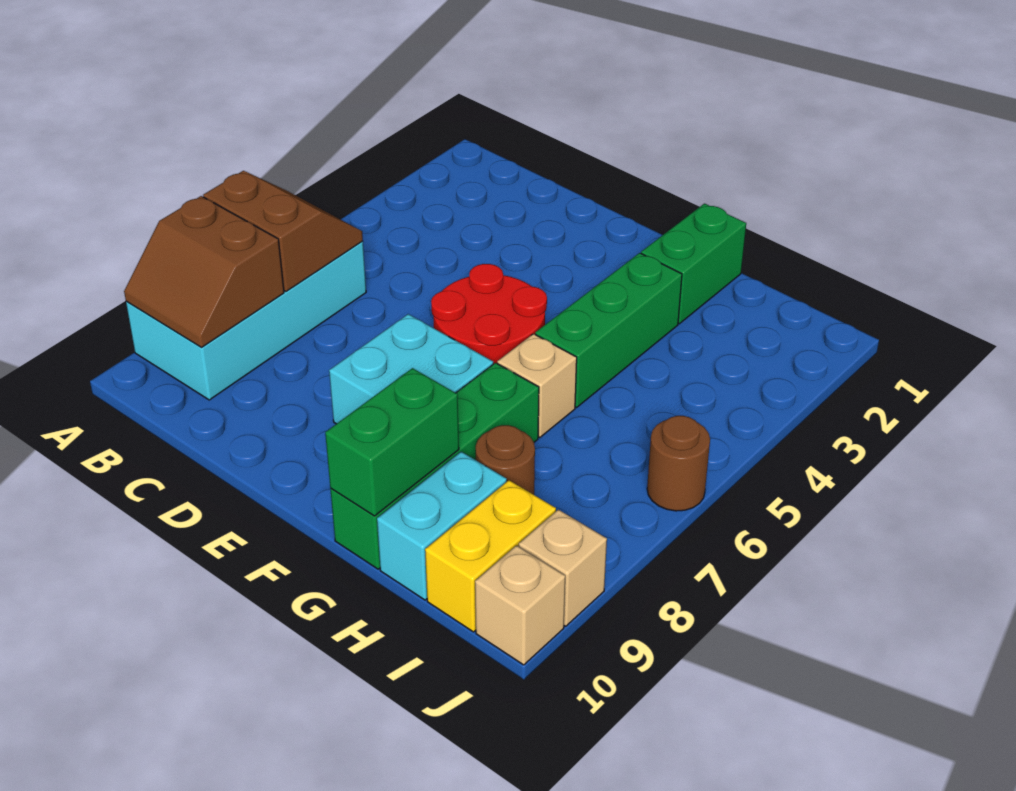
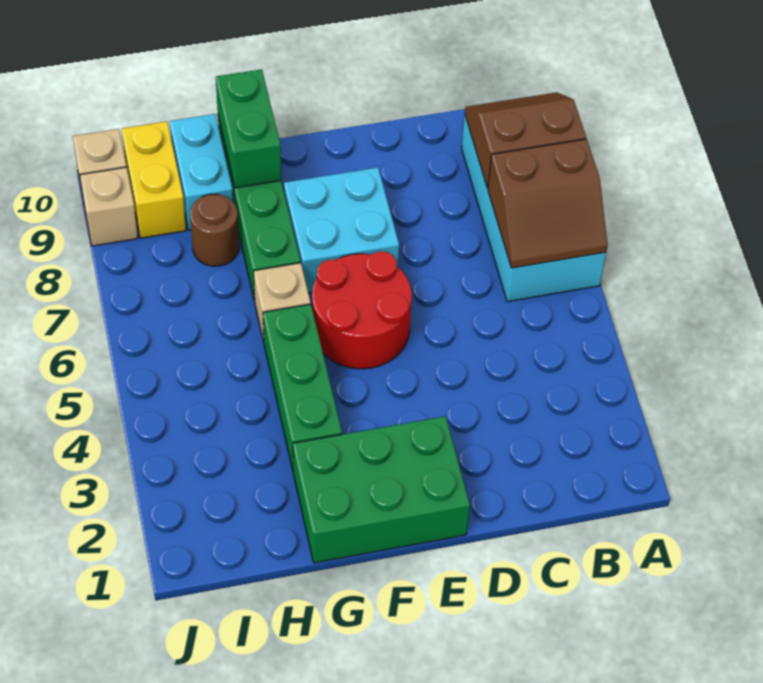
green 1x2 brick [641,204,746,324] -> green 2x3 brick [293,416,470,563]
brown 1x1 round brick [647,416,710,511] -> none

